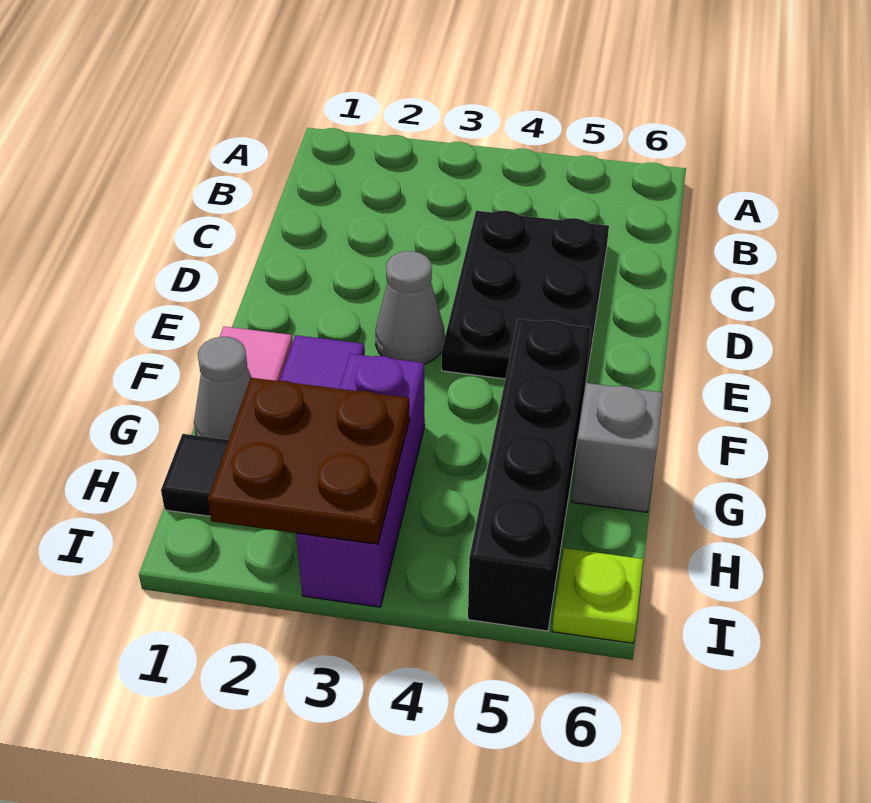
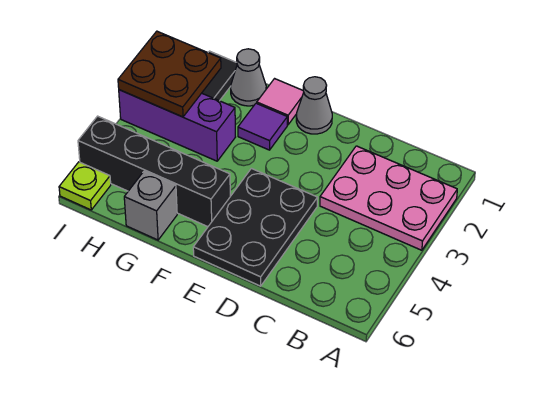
none -> pink 2x3 plate [320,146,457,250]
black 2x3 plate [442,211,609,386] -> black 2x3 plate turned to [193,168,318,286]
grey 1x1 cone [375,251,444,364] -> grey 1x1 cone moved to [296,77,332,134]

